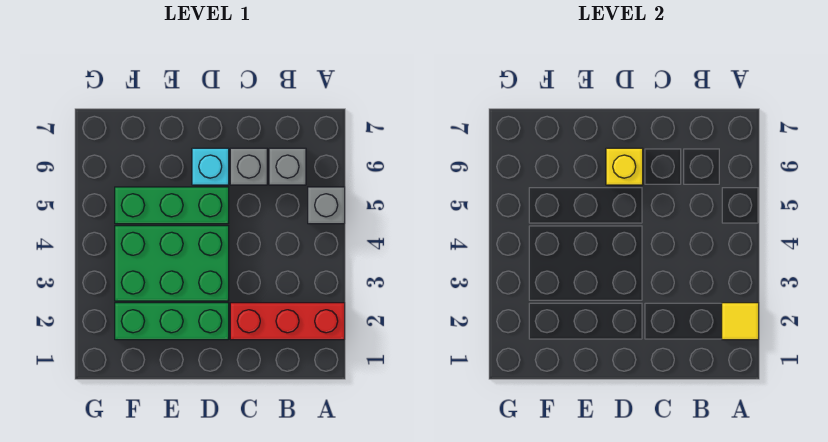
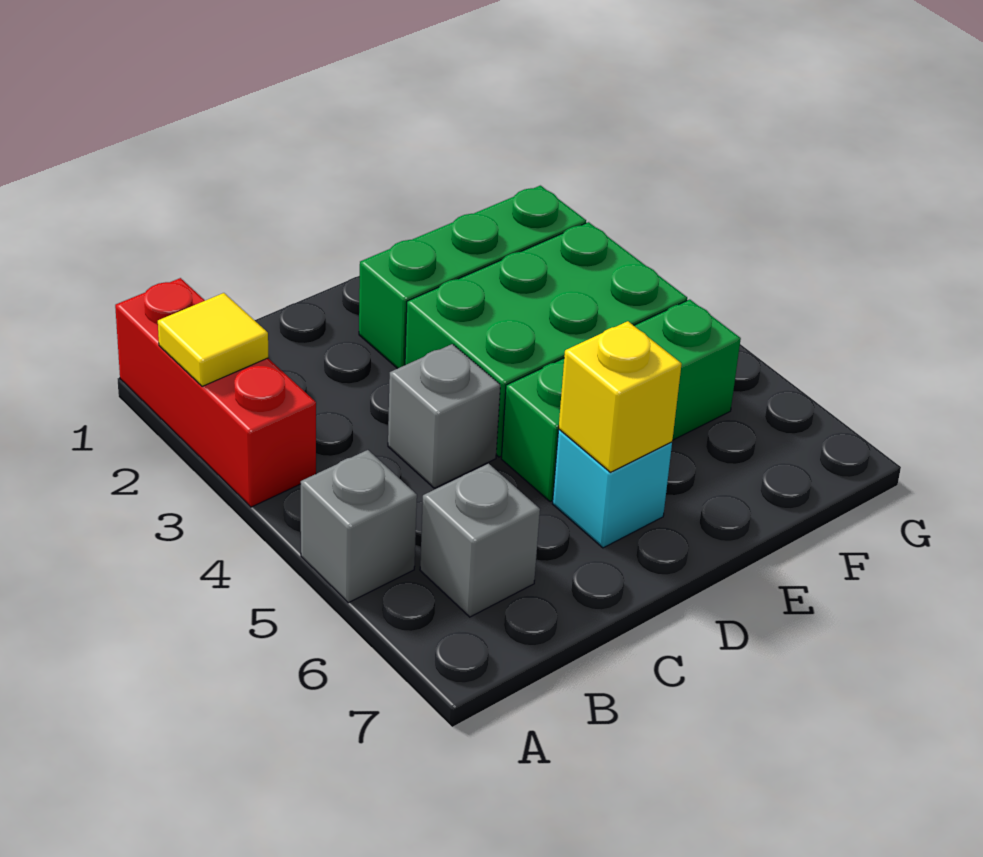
red 1x3 brick [230,303,345,340] -> red 1x3 brick turned to [115,278,316,507]
grey 1x1 brick [230,148,267,185] -> grey 1x1 brick moved to [388,344,500,488]

